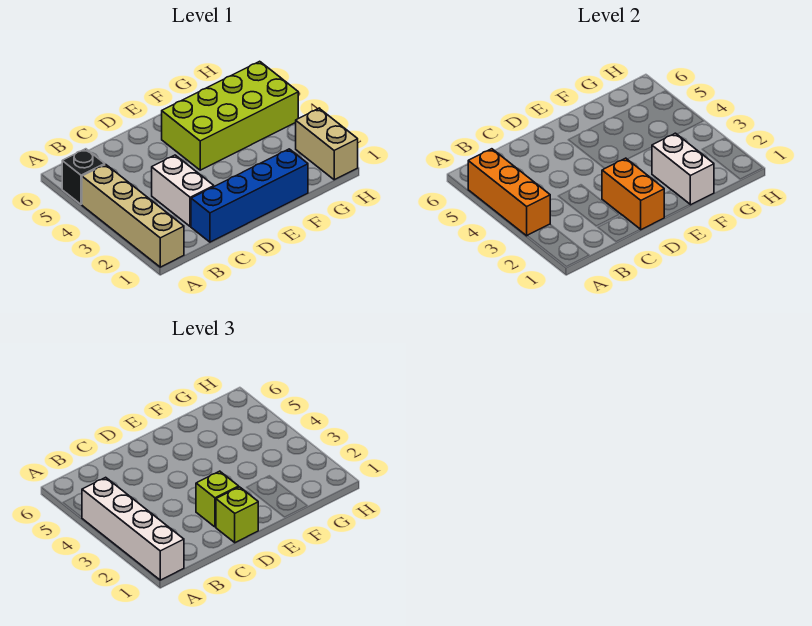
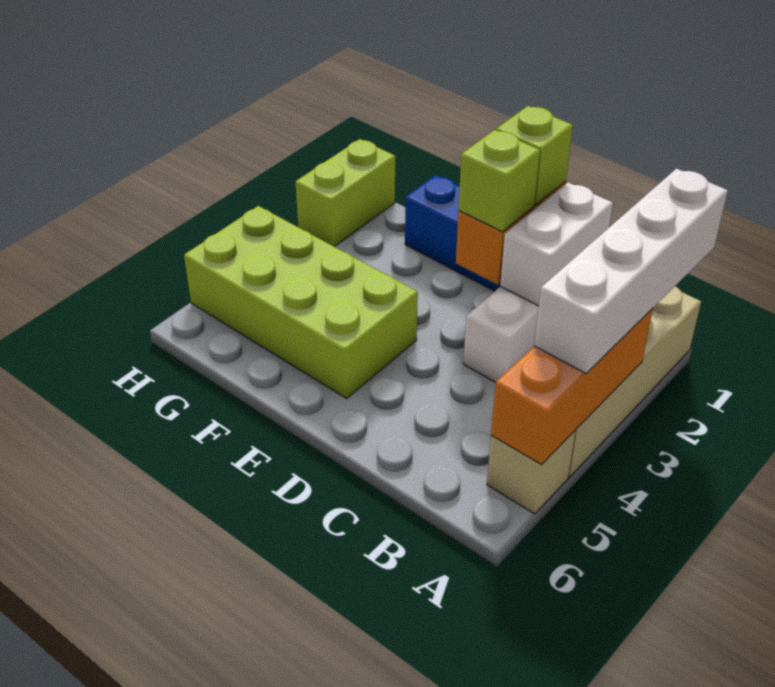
black 1x1 brick [62,149,105,204] -> tan 1x1 brick [487,430,576,514]
white 1x2 brick [652,133,714,205] -> white 1x2 brick moved to [500,182,613,306]
tan 1x2 brick [296,108,358,180] -> lime 1x2 brick [295,139,395,247]

